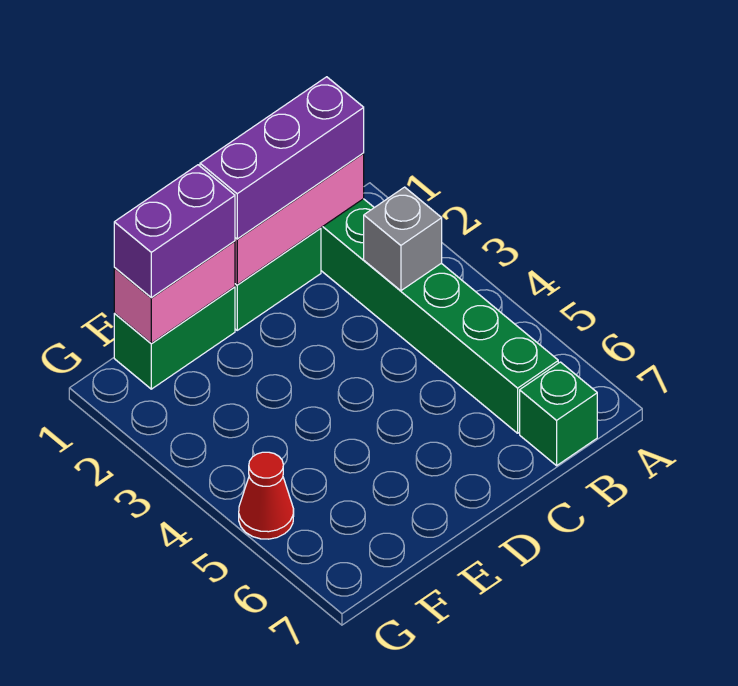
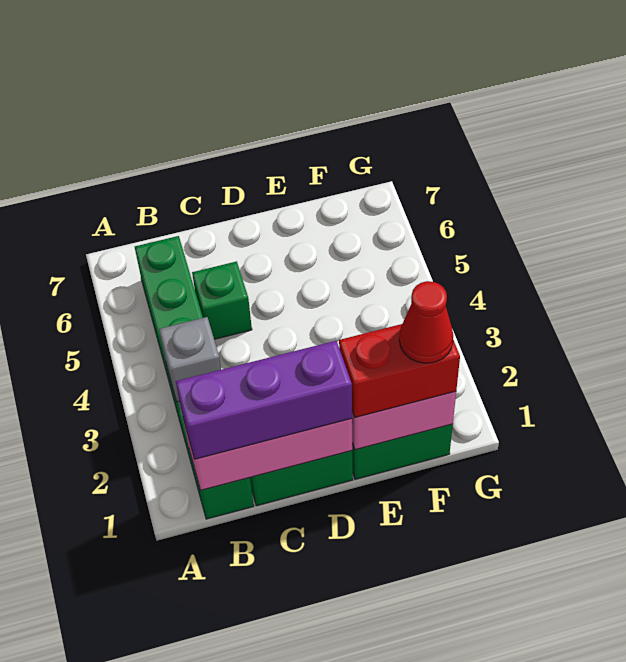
green 1x1 brick [520,362,597,466] -> green 1x1 brick moved to [192,261,252,339]
purple 1x2 brick [114,165,235,298] -> red 1x2 brick [339,324,460,417]
red 1x1 cone [239,452,294,539] -> red 1x1 cone moved to [399,281,453,363]

